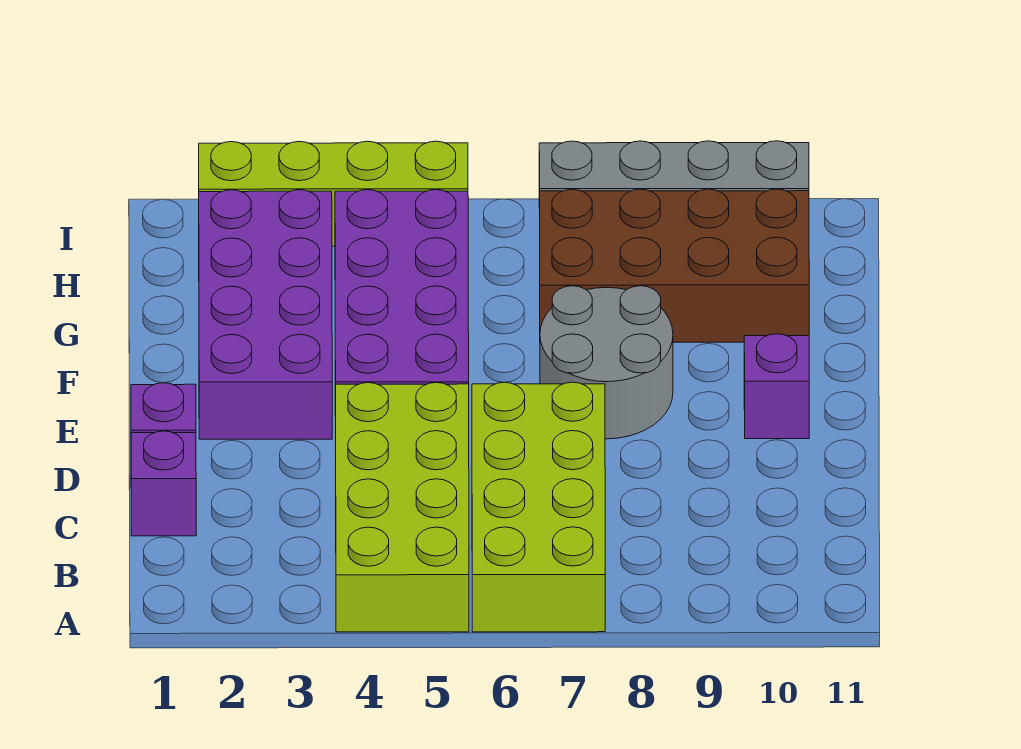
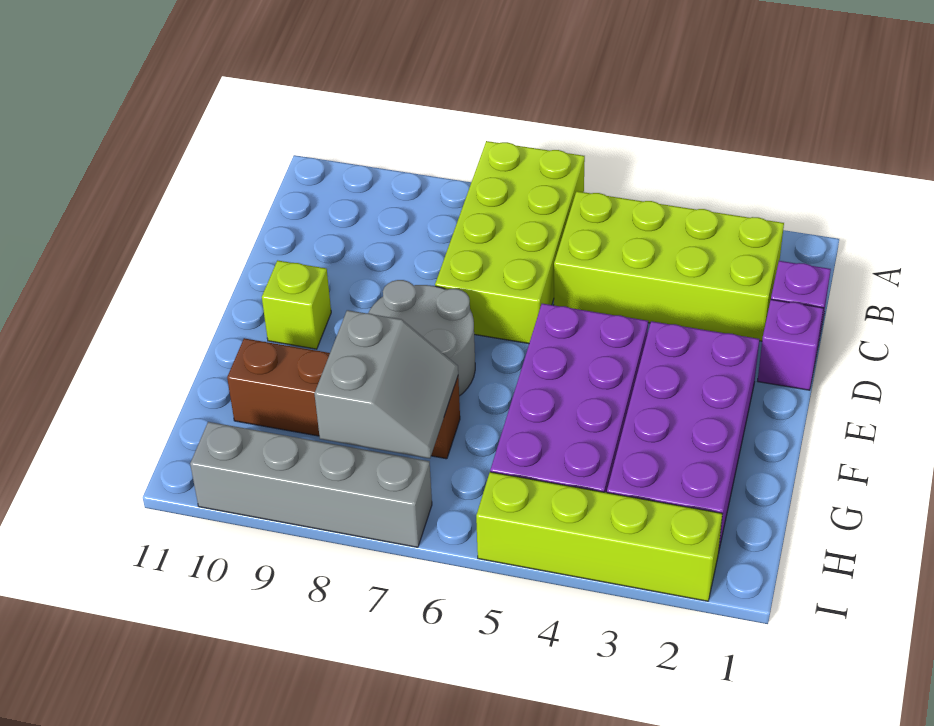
lime 2x4 brick [336,383,469,632] -> lime 2x4 brick turned to [554,191,784,341]
purple 1x1 brick [744,334,809,439] -> lime 1x1 brick [262,260,331,349]
brown 2x4 brick [540,189,809,342] -> brown 1x4 brick [227,338,460,459]
none -> grey 2x2 slope [314,310,458,458]

